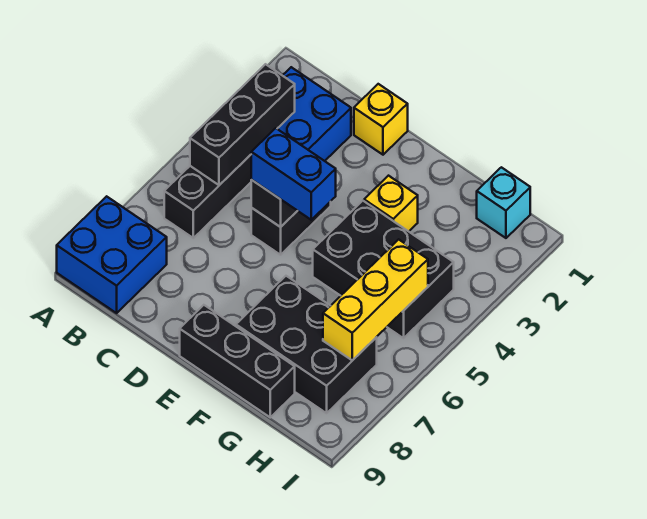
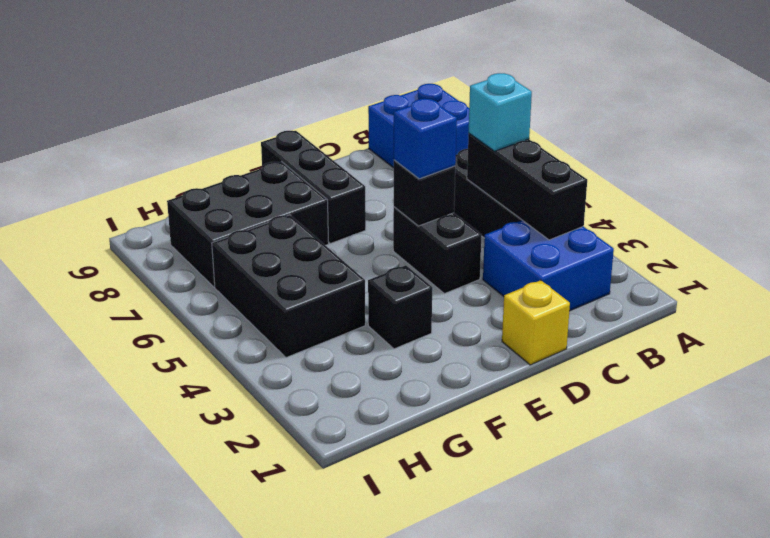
blue 1x2 brick [251,128,336,220] -> blue 1x1 brick [394,99,457,179]
black 1x3 brick [180,305,295,417] -> black 1x3 brick turned to [261,131,366,243]
yellow 1x1 brick [364,176,418,231] -> black 1x1 brick [368,265,432,349]
black 2x3 brick [313,201,454,338] -> black 2x3 brick turned to [212,215,365,358]
cyan 1x1 brick [477,167,530,238] -> cyan 1x1 brick moved to [469,73,532,151]
yellow 1x3 brick [323,239,428,360] -> none

